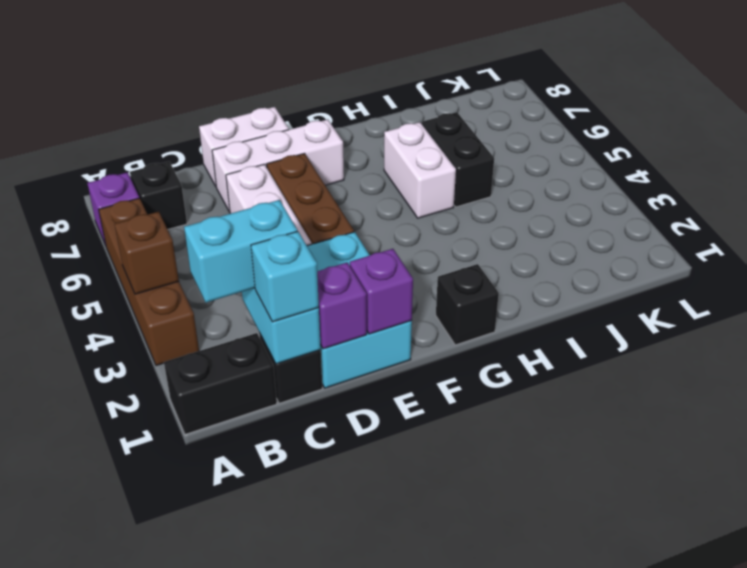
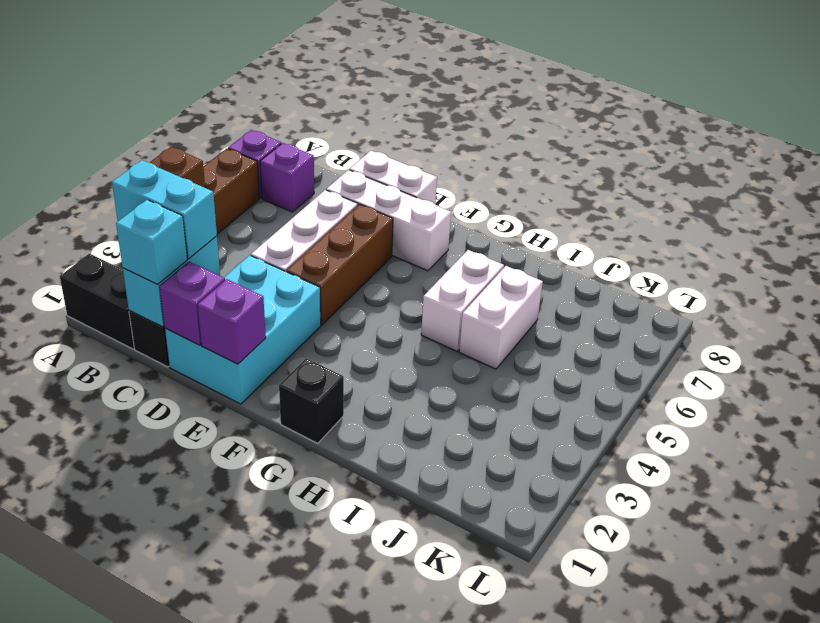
black 1x1 brick [130,161,187,229] -> purple 1x1 brick [260,143,314,212]
black 1x2 brick [422,112,494,207] -> white 1x2 brick [459,266,543,369]

